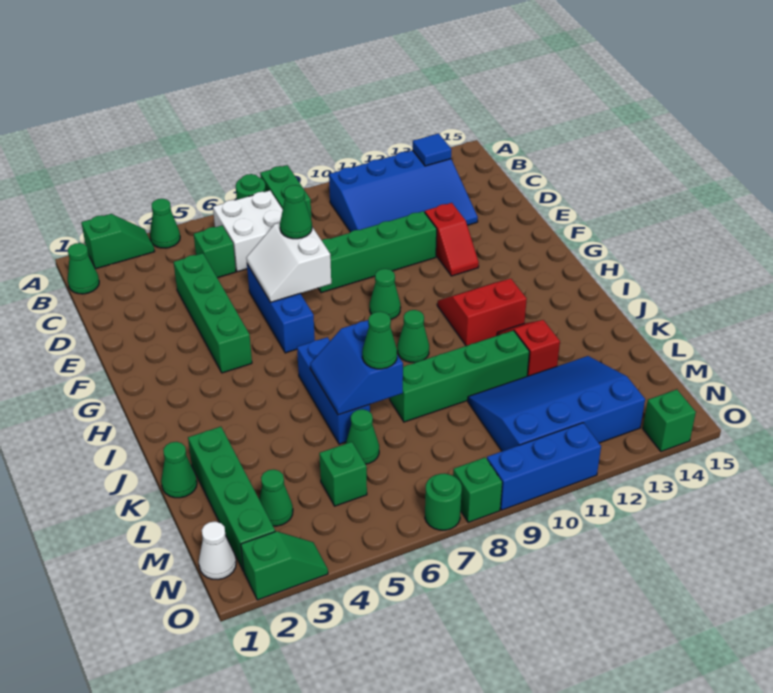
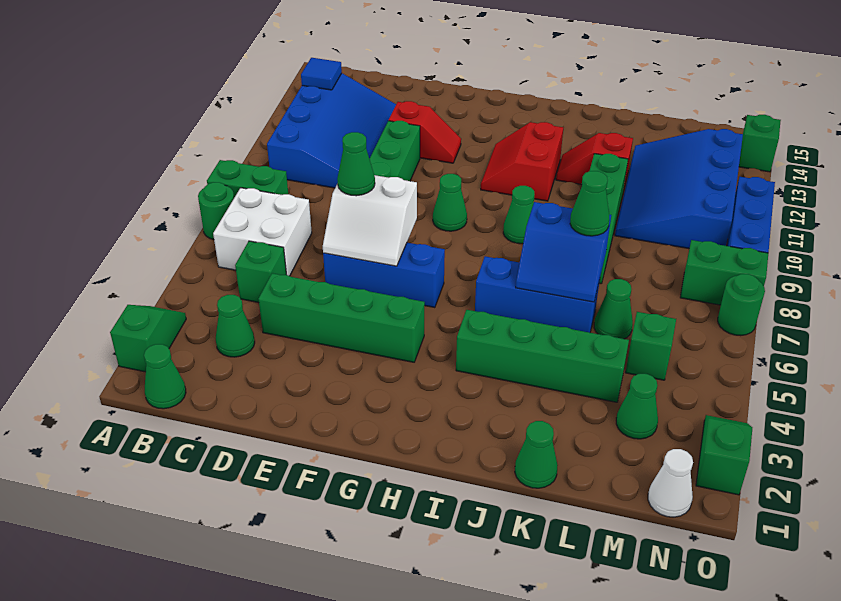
green 1x1 cone [150,199,180,248] -> green 1x1 cone moved to [216,295,255,357]
green 1x4 brick [188,427,275,571] -> green 1x4 brick moved to [456,310,629,402]
green 1x1 brick [453,457,502,522] -> green 1x2 brick [680,240,768,305]

